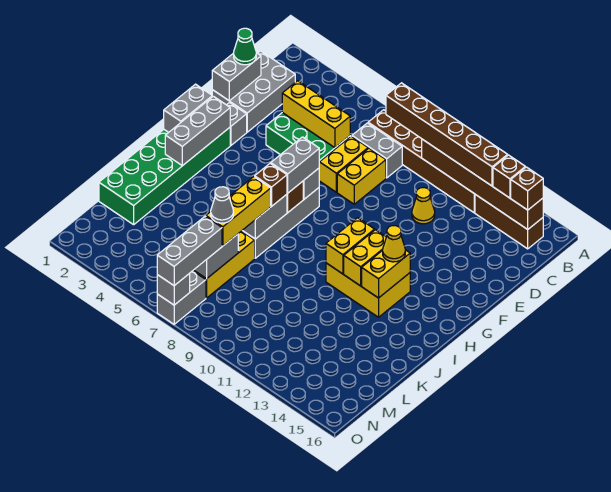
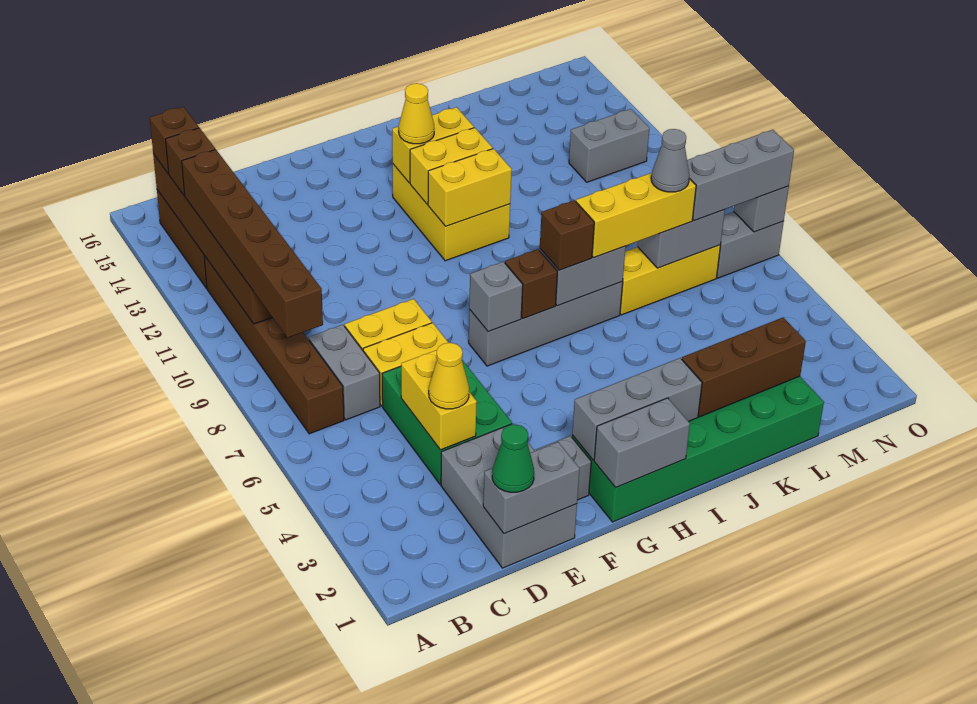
grey 2x3 brick [212,51,295,132] -> grey 2x3 brick turned to [441,424,577,568]
yellow 1x3 brick [282,81,350,148] -> yellow 1x2 brick [401,350,477,450]
yellow 1x1 cone [412,188,435,224] -> yellow 1x1 cone moved to [429,343,469,409]
grey 1x2 brick [271,137,319,193] -> grey 1x2 brick moved to [569,109,649,182]
none -> brown 1x3 brick [682,317,806,417]

